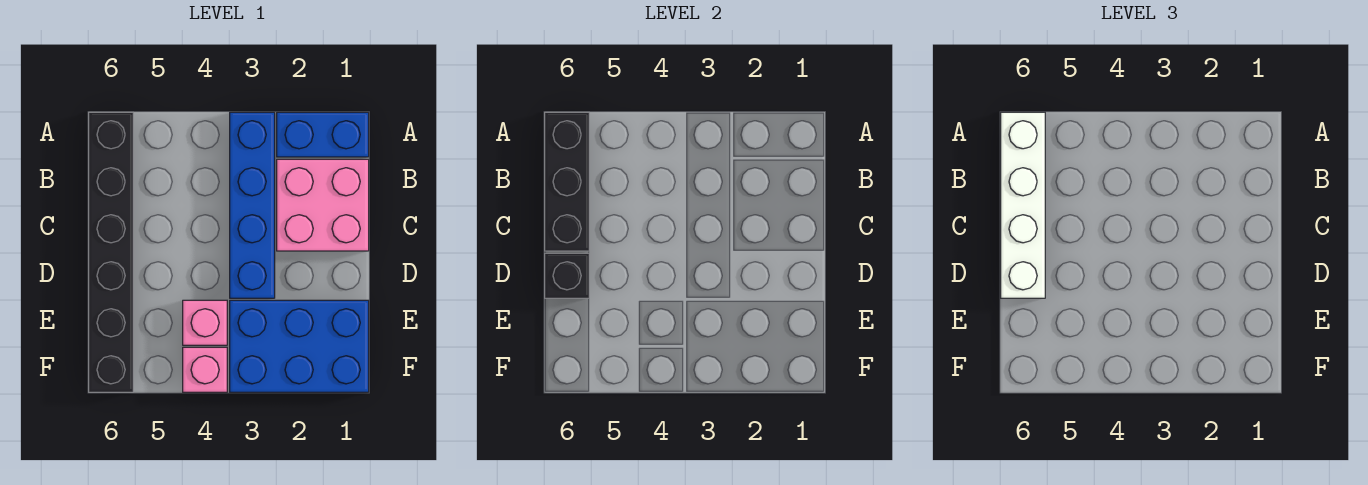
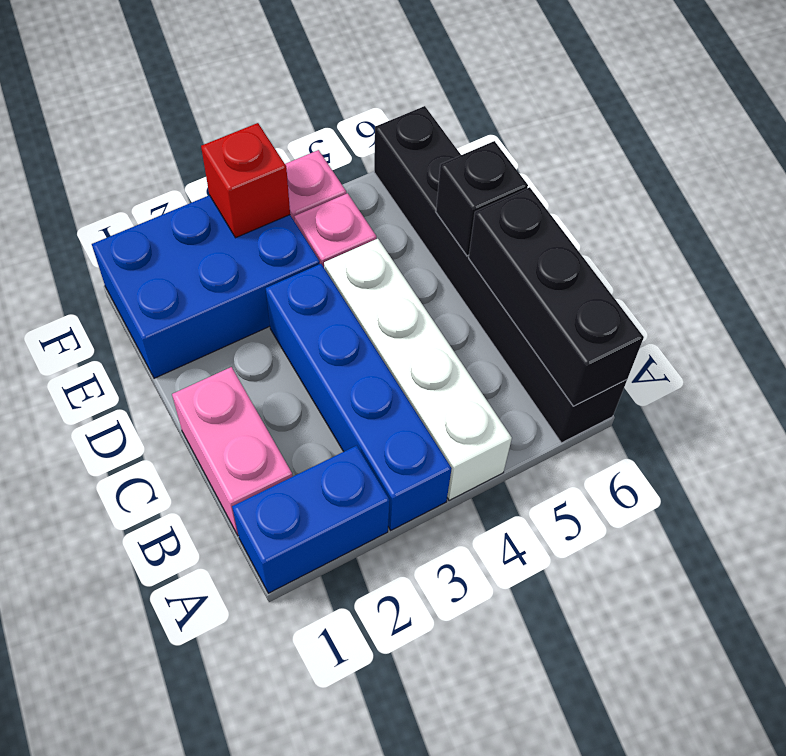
white 1x4 brick [1001,112,1045,298] -> white 1x4 brick moved to [324,239,512,500]
pink 2x2 brick [277,159,369,251] -> pink 1x2 brick [172,367,293,535]
none -> red 1x1 brick [201,123,290,238]

